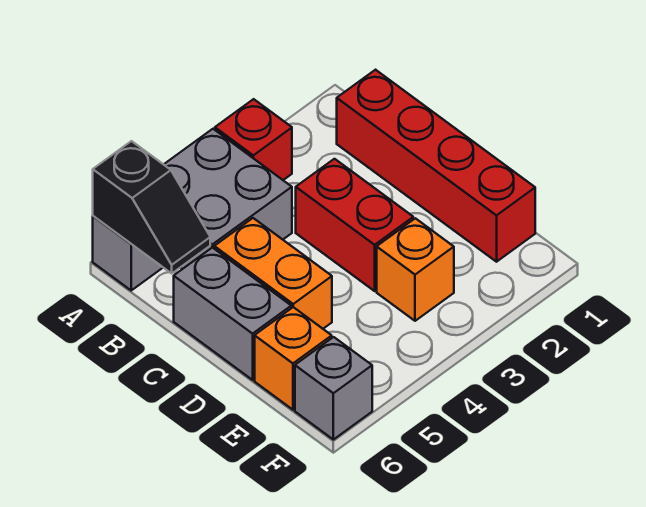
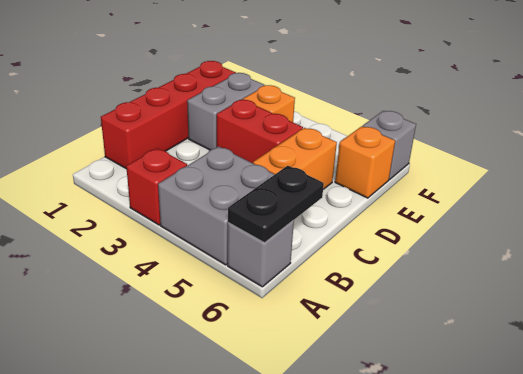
black 1x2 slope [93,141,210,273] -> black 1x2 plate [228,166,324,243]
red 1x2 brick [296,159,413,291] -> red 1x2 brick turned to [217,100,303,163]
grey 1x2 brick [174,248,291,380] -> grey 1x2 brick moved to [187,73,265,150]

